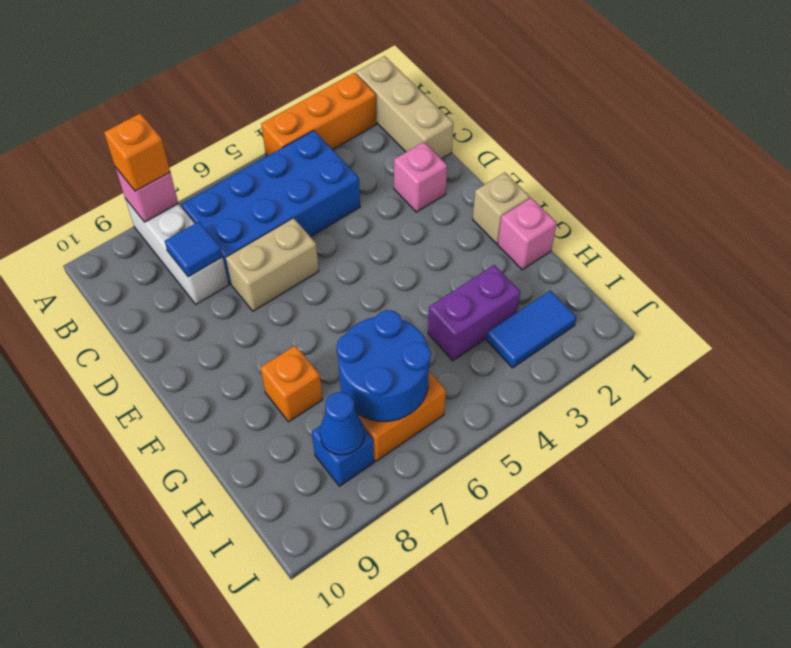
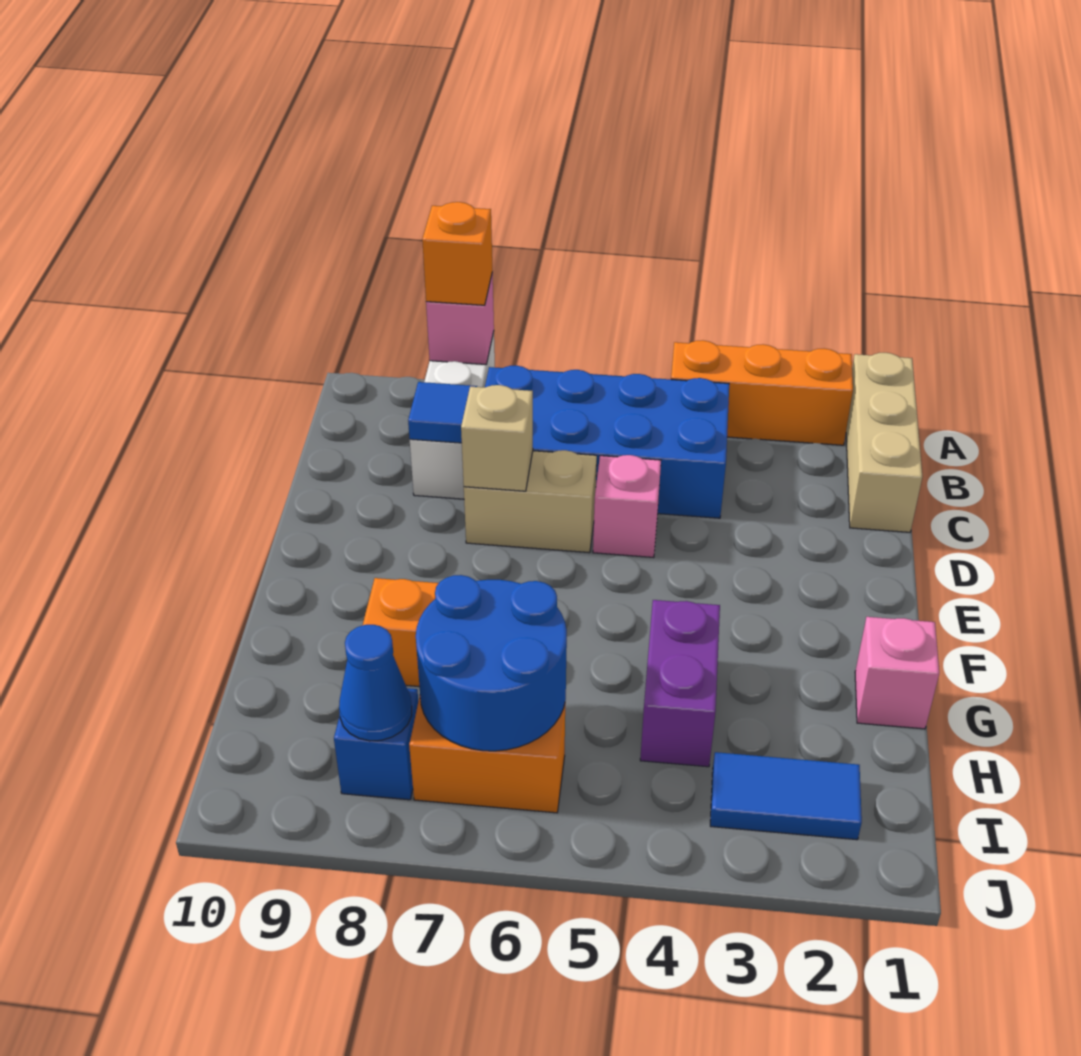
pink 1x1 brick [394,142,447,212] -> pink 1x1 brick moved to [593,455,661,557]
tan 1x1 brick [473,173,530,244] -> tan 1x1 brick moved to [461,385,533,491]
purple 1x2 brick [428,265,520,361] -> purple 1x2 brick turned to [640,600,720,767]

